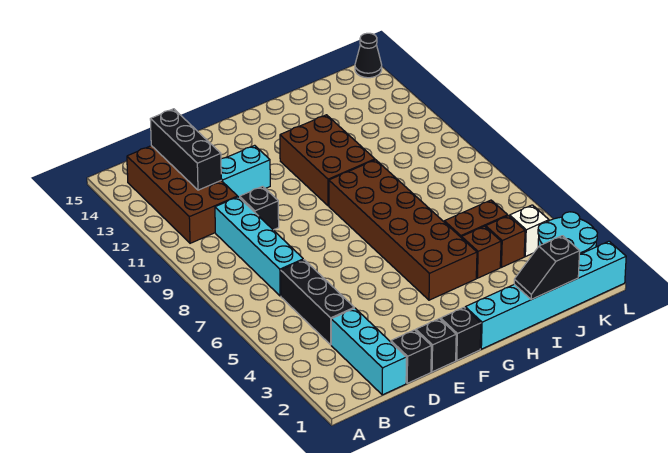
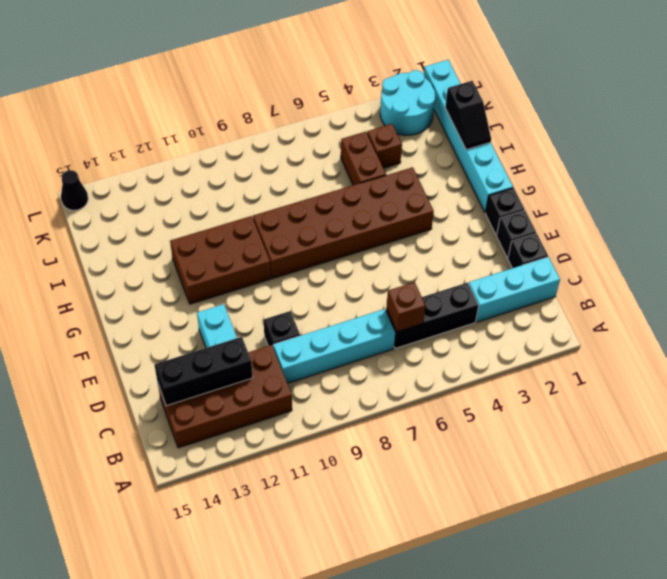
brown 1x1 brick [462,226,501,278] -> brown 1x1 brick moved to [386,282,425,332]
white 1x1 brick [510,205,549,257] -> none

